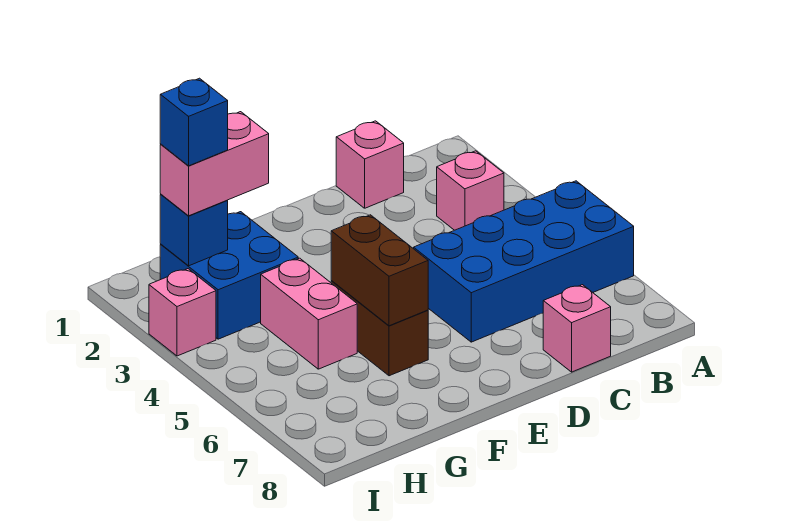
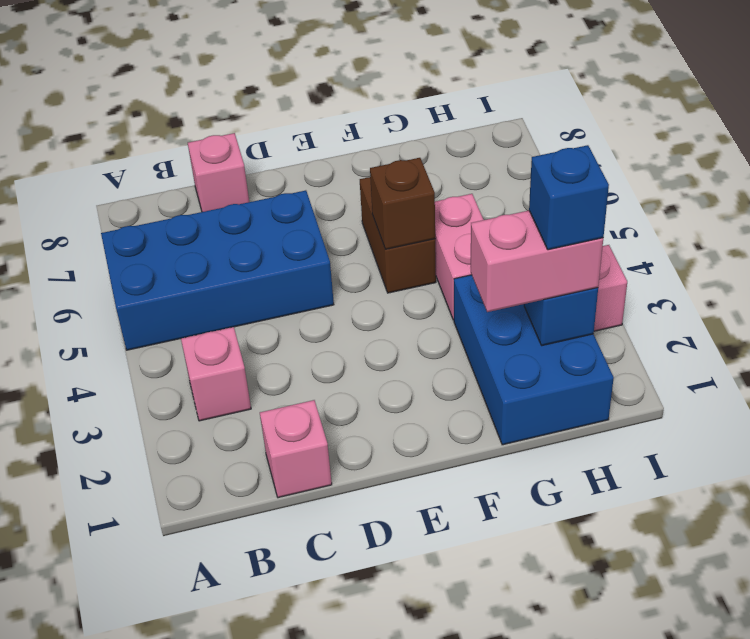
brown 1x2 brick [331,215,428,326] -> brown 1x1 brick [370,158,435,249]
blue 2x2 brick [160,212,298,339] -> blue 2x3 brick [454,275,614,445]

